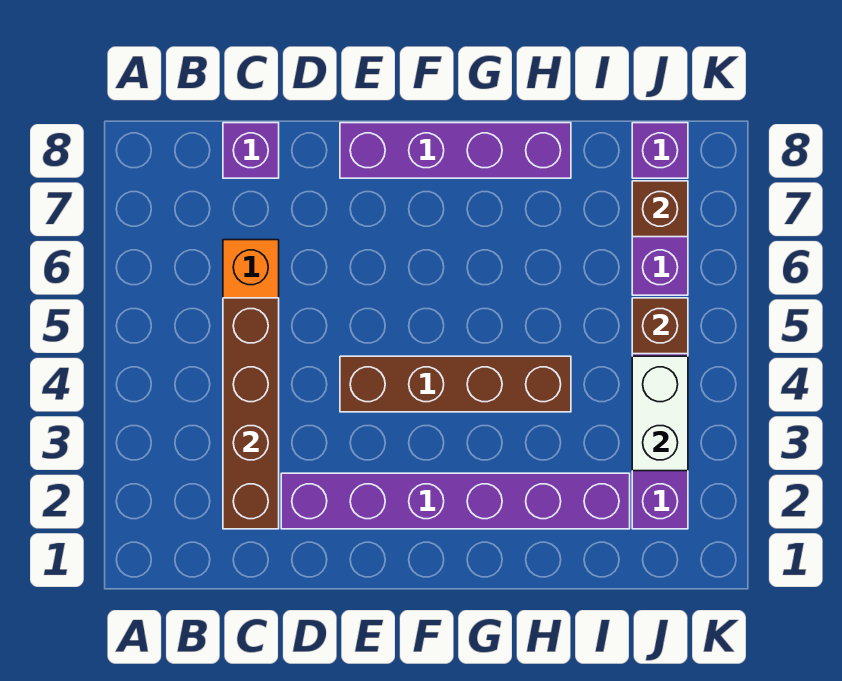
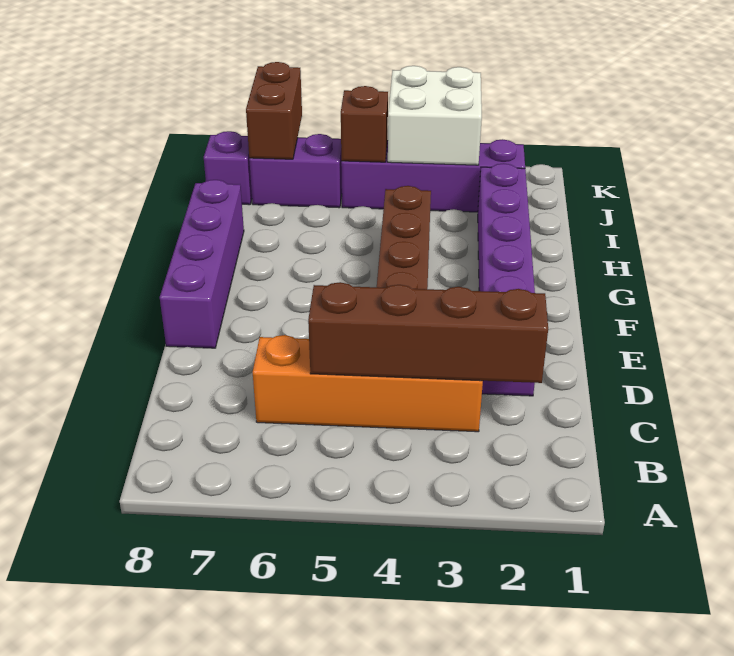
purple 1x1 brick [223,123,279,178] -> none
white 1x2 brick [632,356,688,471] -> white 2x2 brick [388,66,482,165]
brown 1x1 brick [632,181,688,237] -> brown 1x2 brick [246,62,302,159]

